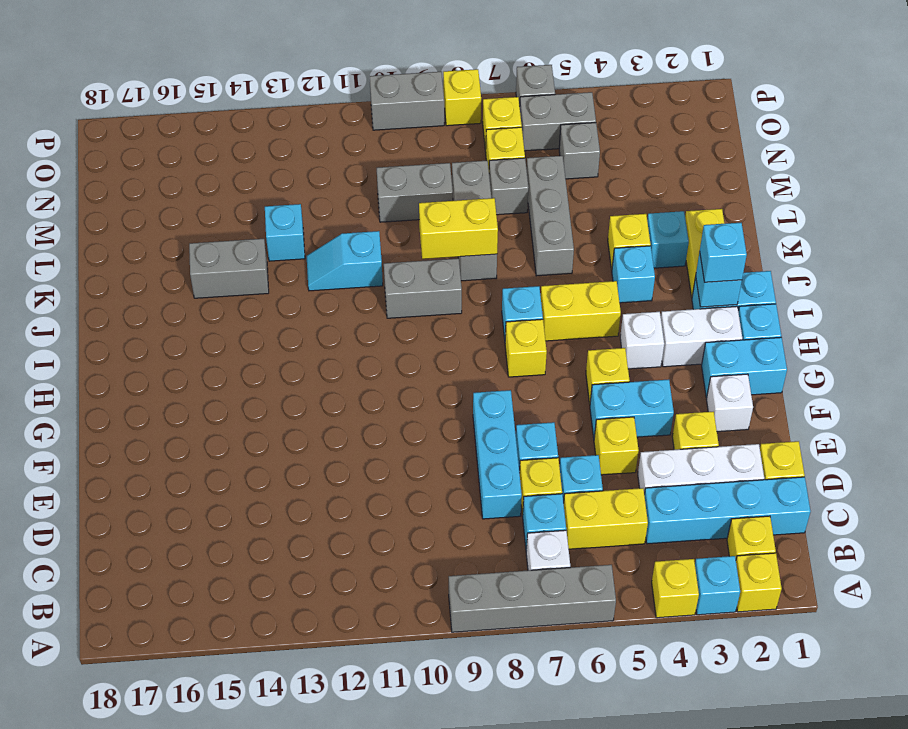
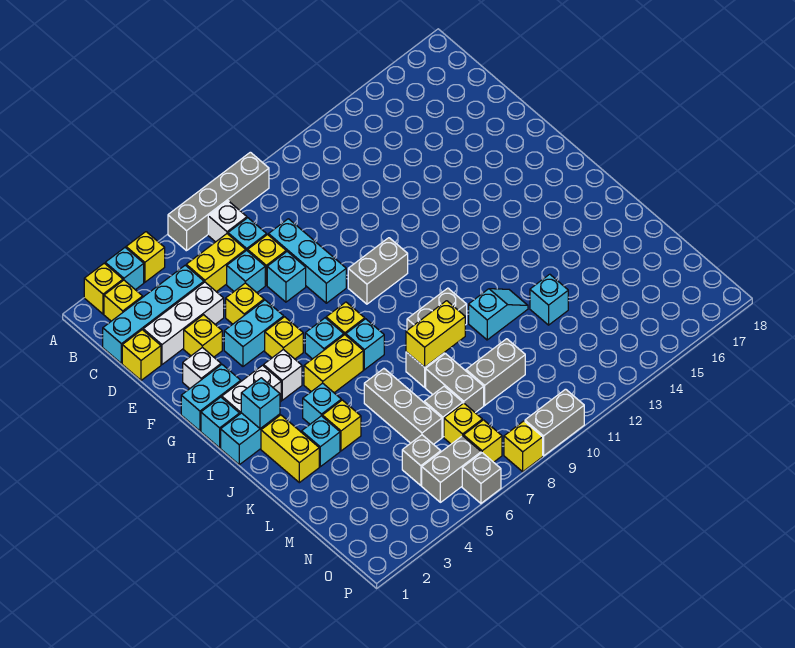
cyan 1x1 brick [700,223,747,282] -> cyan 1x1 brick moved to [305,318,344,359]
grey 1x2 brick [189,239,269,298] -> grey 1x2 brick moved to [348,238,408,304]

